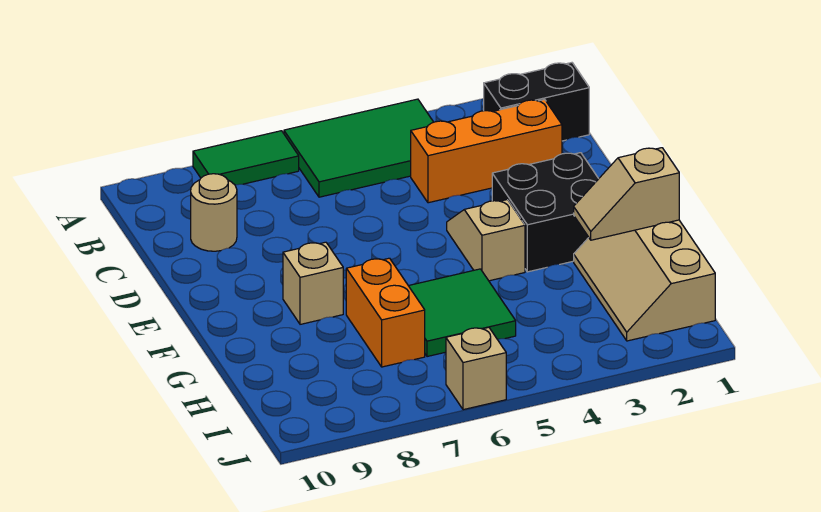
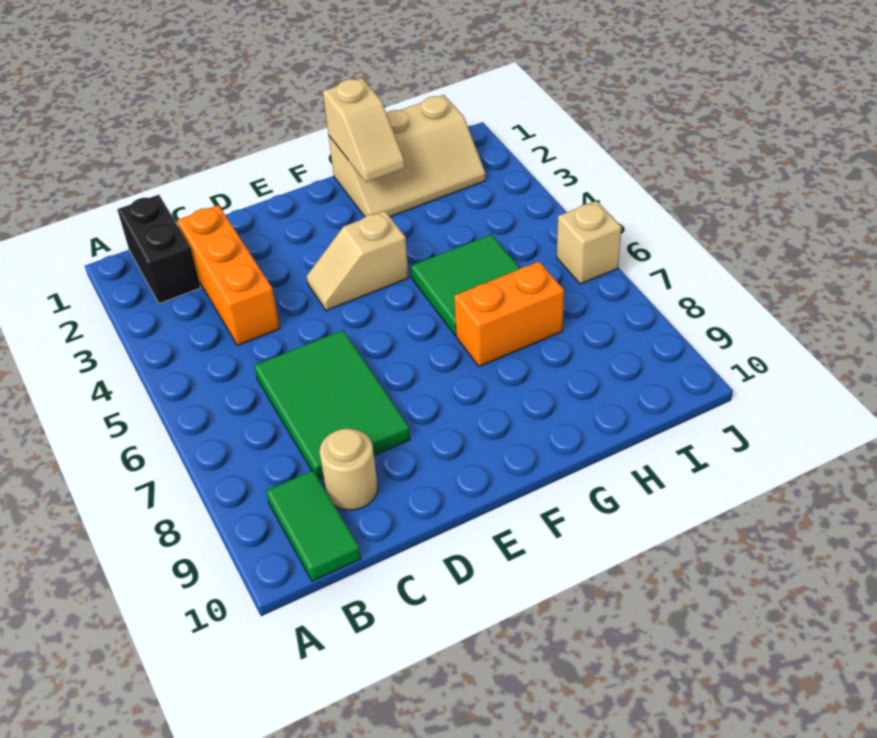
green 2x3 tile [284,99,433,197] -> green 2x3 tile moved to [254,330,410,479]
green 1x2 tile [193,131,299,185] -> green 1x2 tile moved to [266,470,361,581]
black 2x2 brick [492,153,599,272] -> none
tan 1x1 brick [283,242,343,324] -> none

